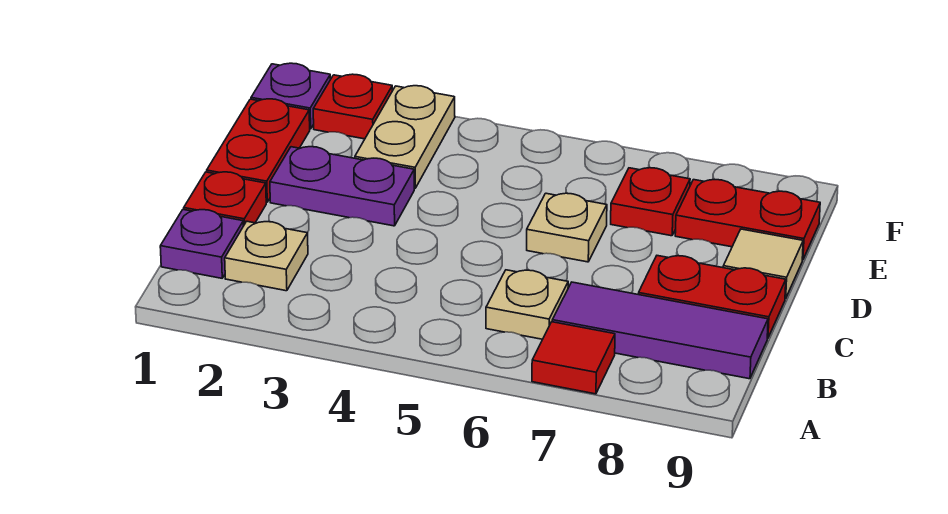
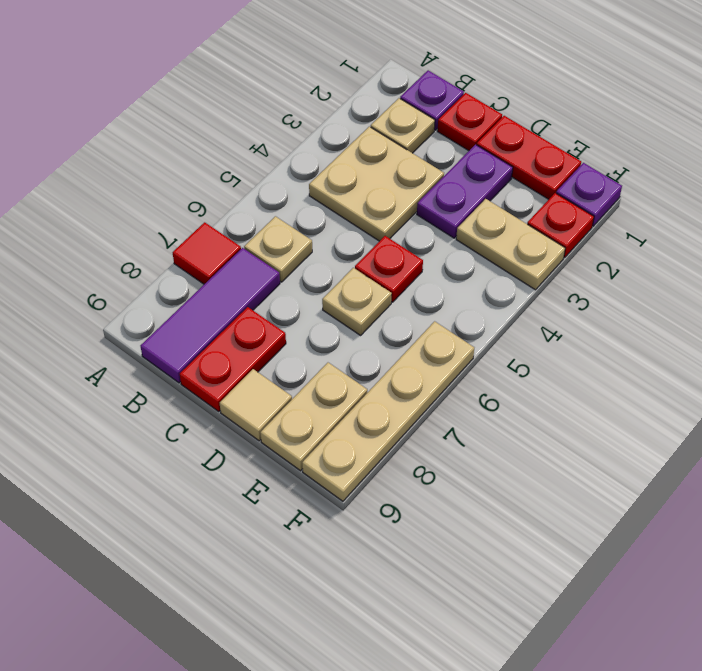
none -> tan 2x2 plate [309,127,444,241]
red 1x1 plate [611,168,690,236] -> red 1x1 plate moved to [355,236,423,302]
red 1x2 plate [675,179,820,260] -> tan 1x2 plate [260,363,367,471]
none -> tan 1x4 plate [302,321,474,501]

